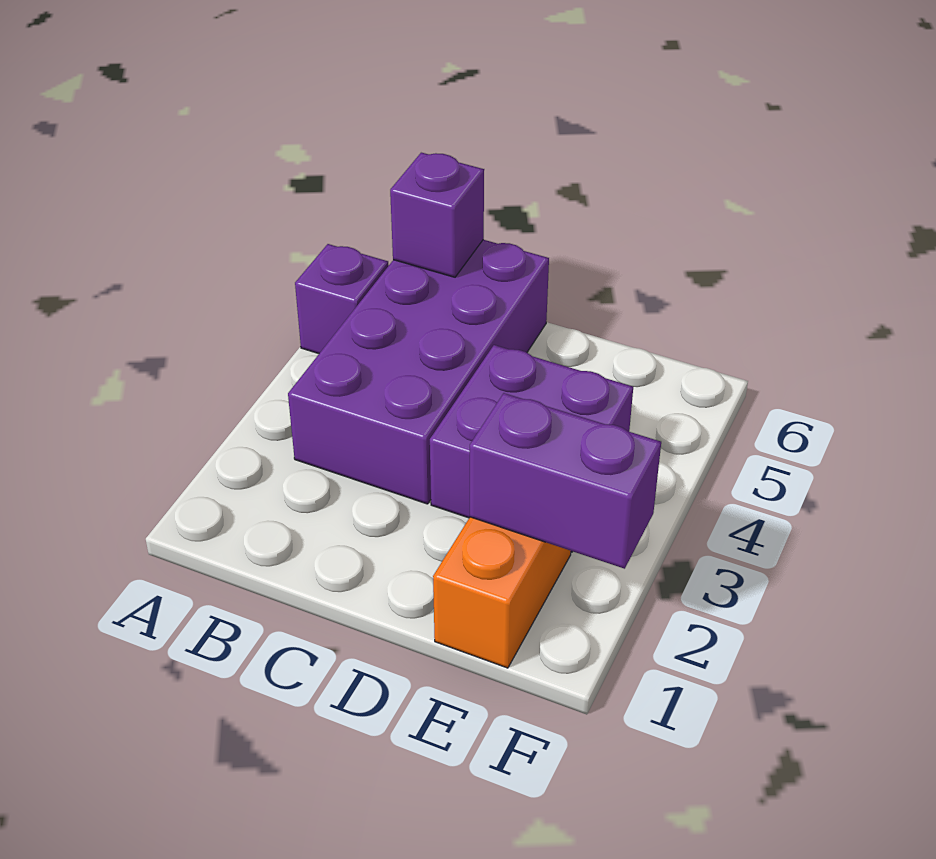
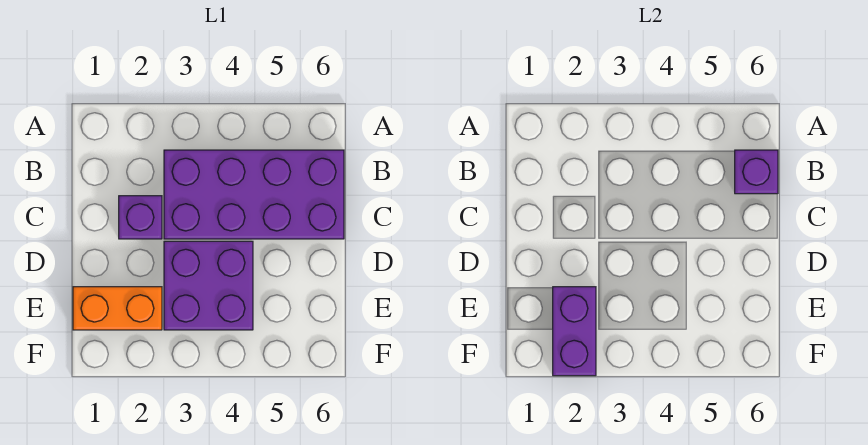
purple 1x1 brick [295,244,389,354] -> purple 1x1 brick moved to [119,196,162,239]

